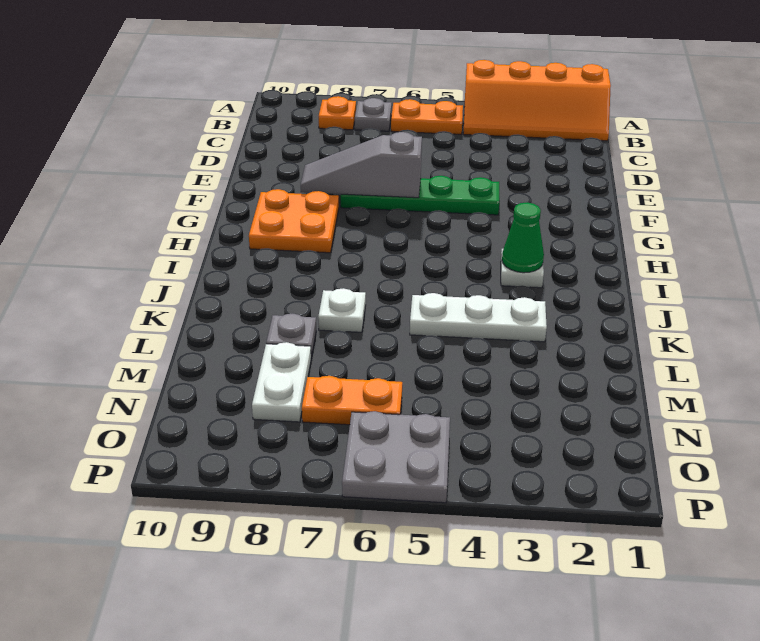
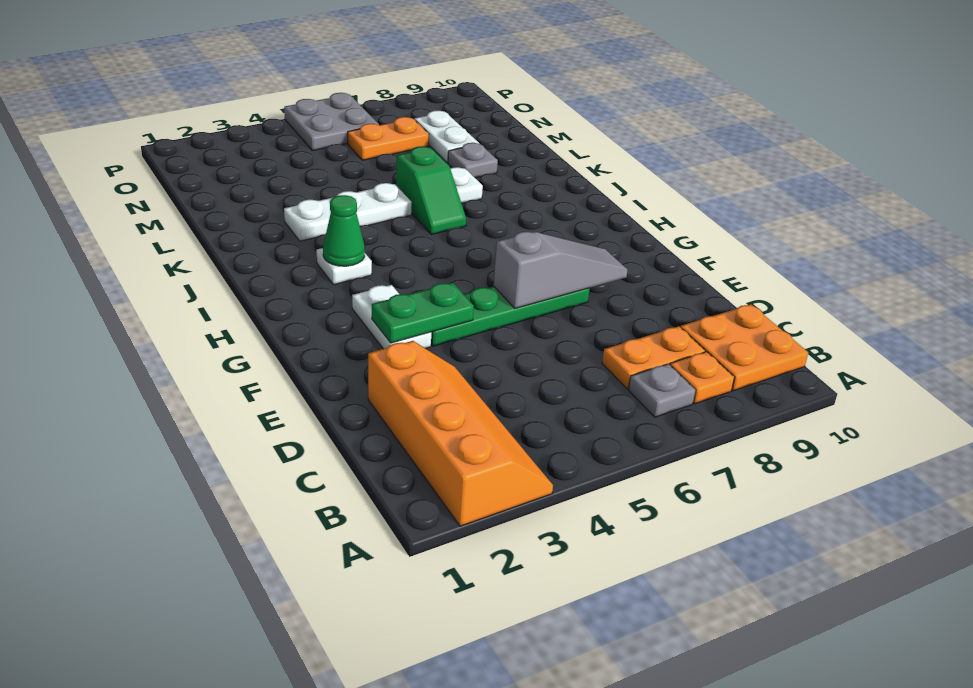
orange 2x4 slope [463,60,611,141] -> orange 2x4 slope turned to [368,341,553,526]
orange 1x2 plate [391,99,463,134] -> orange 1x2 plate moved to [602,326,705,389]
none -> white 1x2 plate [352,285,431,349]
none -> green 1x2 plate [372,283,474,343]
orange 2x2 plate [249,189,339,253] -> orange 2x2 plate moved to [680,304,808,391]
none -> green 1x2 slope [396,147,466,234]

